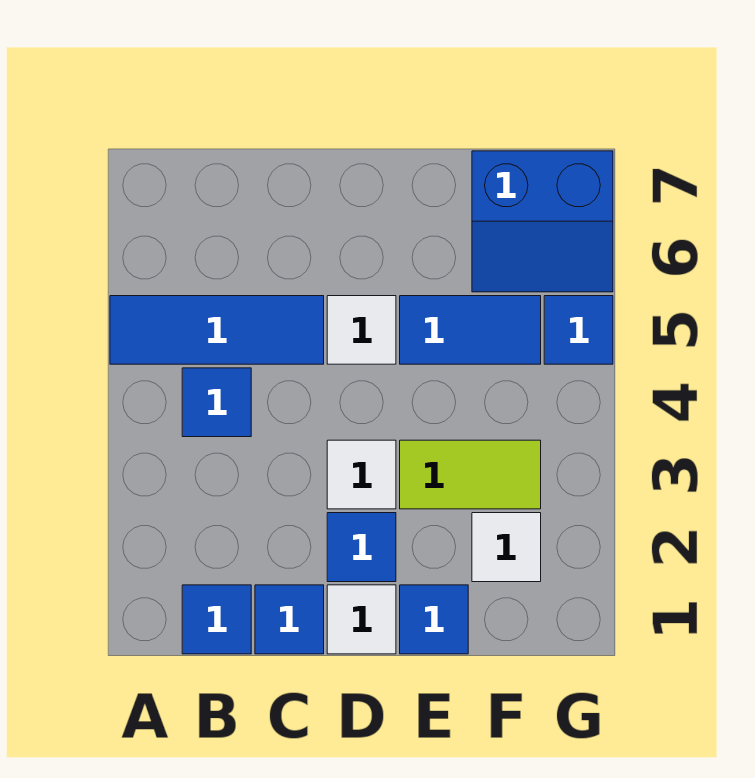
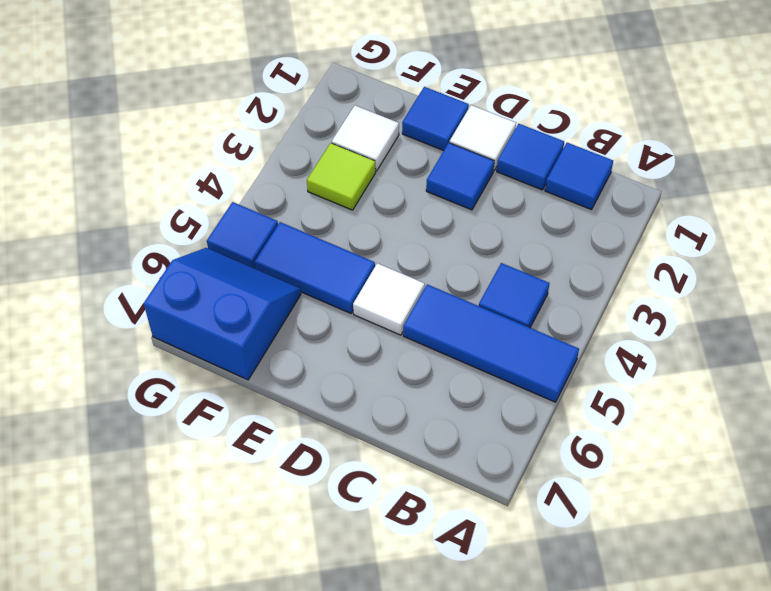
white 1x1 tile [327,440,396,509] -> none
lime 1x2 tile [400,440,541,509] -> lime 1x1 tile [307,143,376,210]

